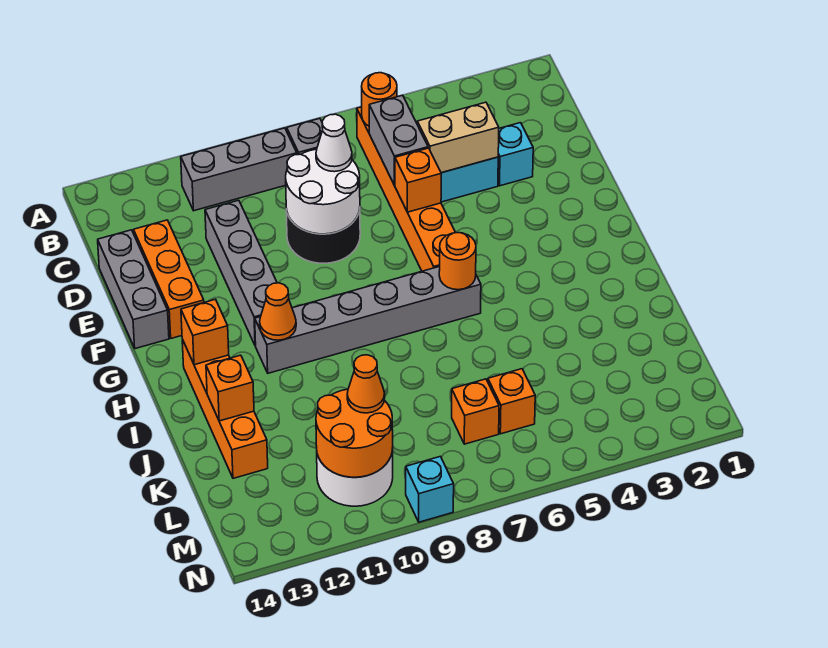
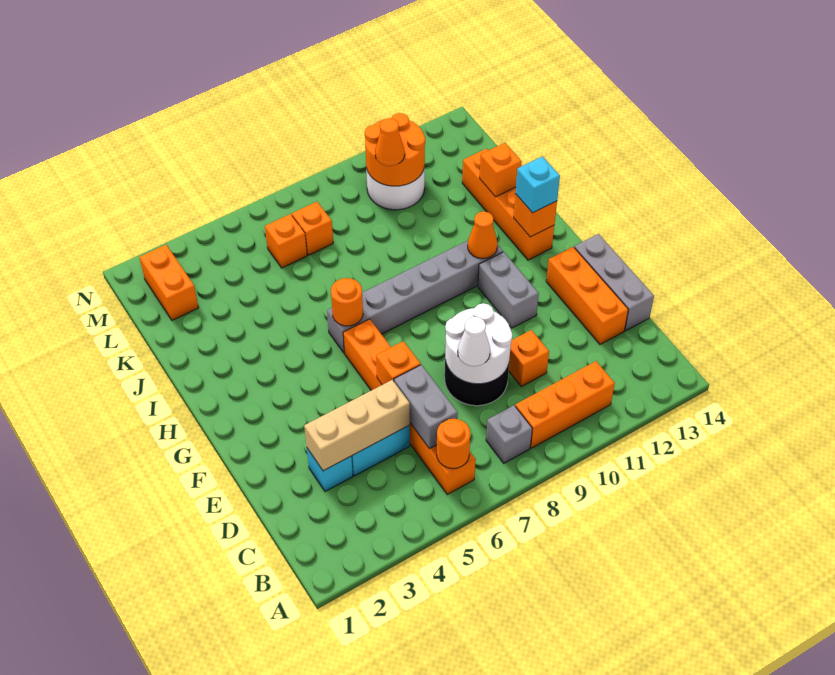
grey 1x3 brick [181,128,297,211] -> orange 1x3 brick [515,361,615,448]
tan 1x2 brick [417,102,499,173] -> tan 1x3 brick [304,380,410,471]
none -> orange 1x1 brick [509,330,549,386]
grey 1x4 brick [205,200,277,346] -> grey 1x2 brick [478,252,539,328]
none -> orange 1x2 brick [140,245,198,320]
cyan 1x1 brick [406,456,454,522] -> cyan 1x1 brick moved to [515,157,560,213]

